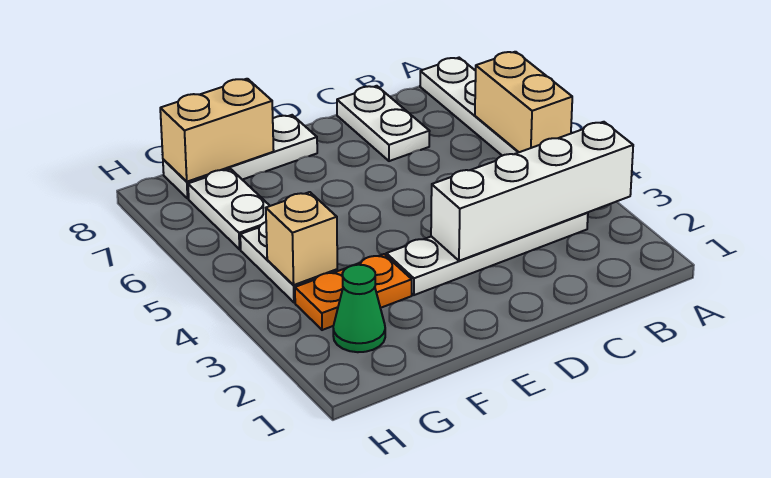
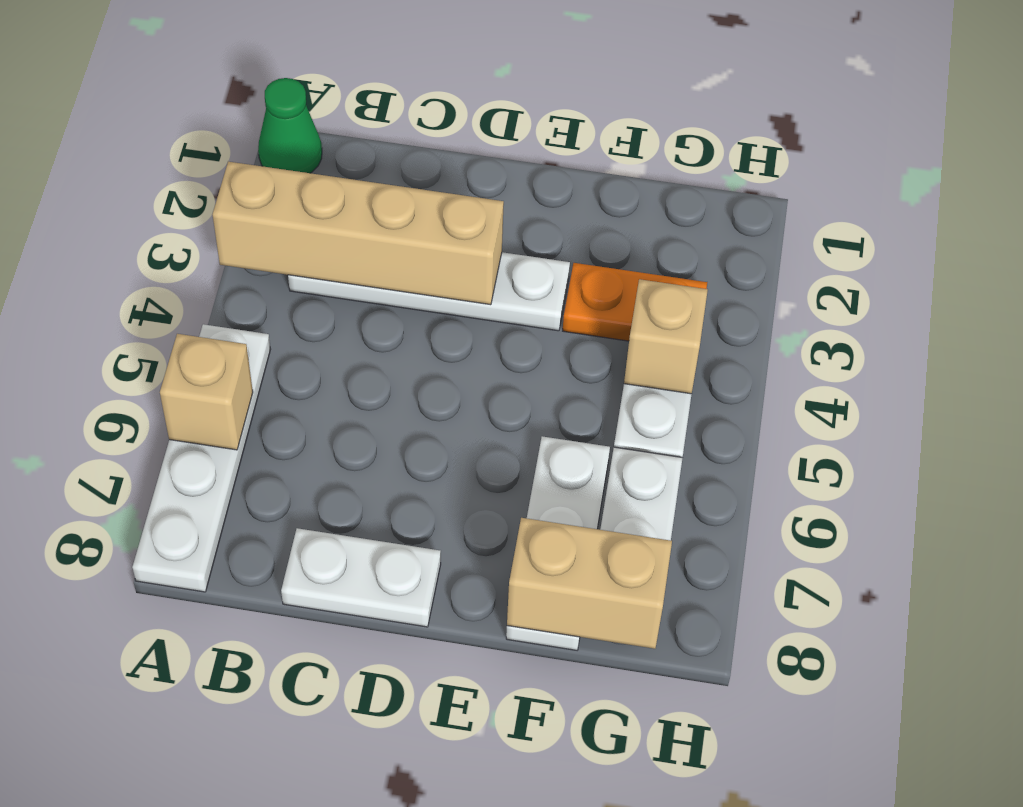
white 1x4 brick [431,122,633,261] -> tan 1x4 brick [213,162,504,305]
tan 1x2 brick [475,52,572,152] -> tan 1x1 brick [160,334,253,450]
white 1x2 plate [337,86,430,161] -> white 1x2 plate turned to [281,528,441,627]
white 1x3 plate [163,115,317,199] -> white 1x3 plate turned to [506,436,610,650]
green 1x1 cone [333,265,385,352] -> green 1x1 cone moved to [258,78,322,173]

